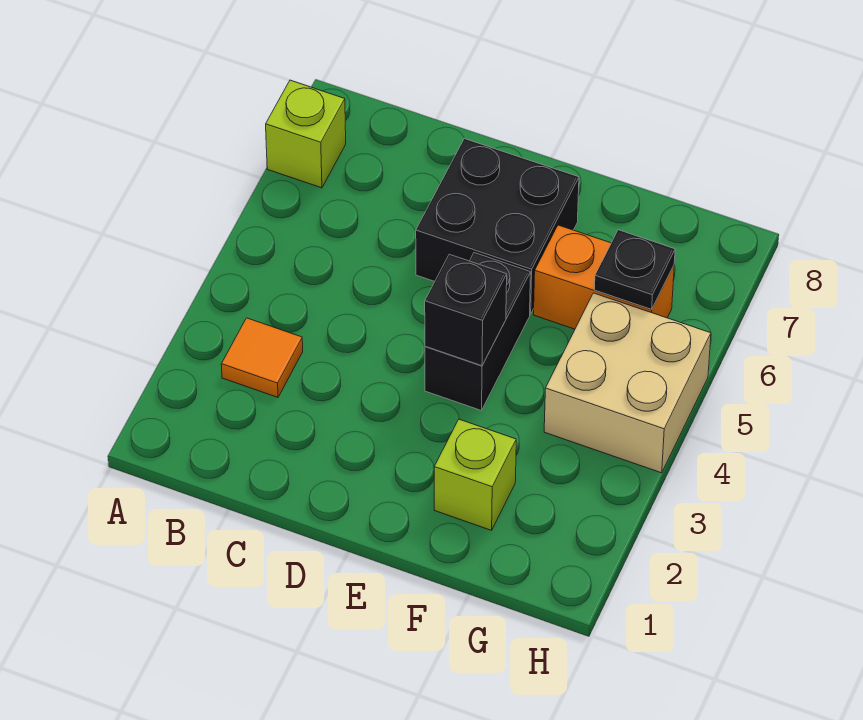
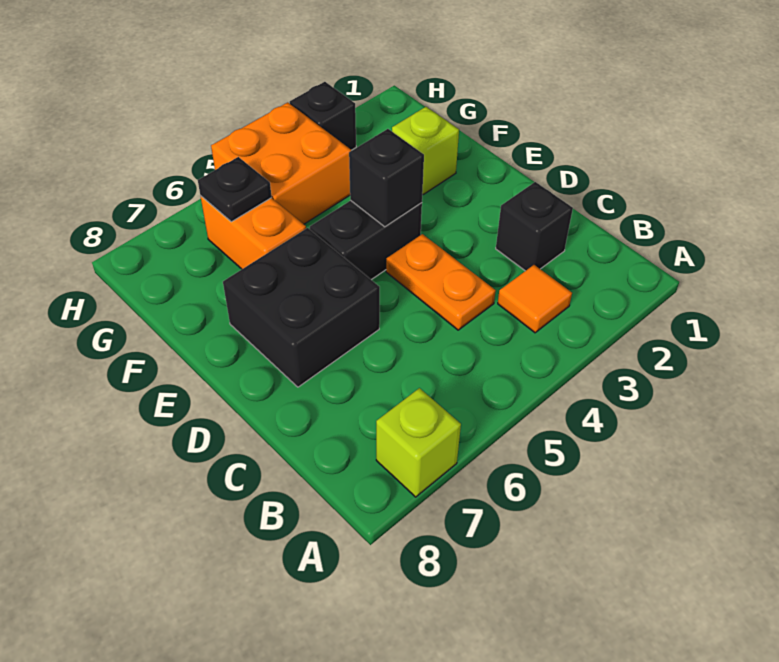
none -> black 1x1 brick [496,182,573,271]
none -> orange 1x2 plate [386,234,496,330]
tan 2x2 brick [544,293,711,473] -> orange 2x2 brick [211,102,351,224]
none -> black 1x1 brick [290,82,356,150]

